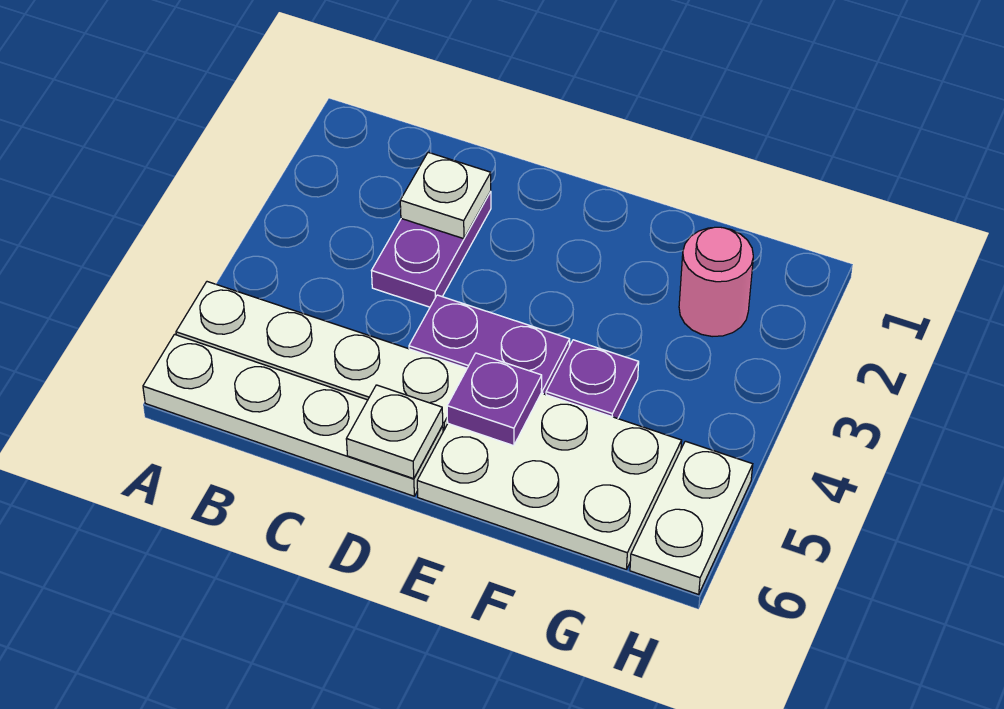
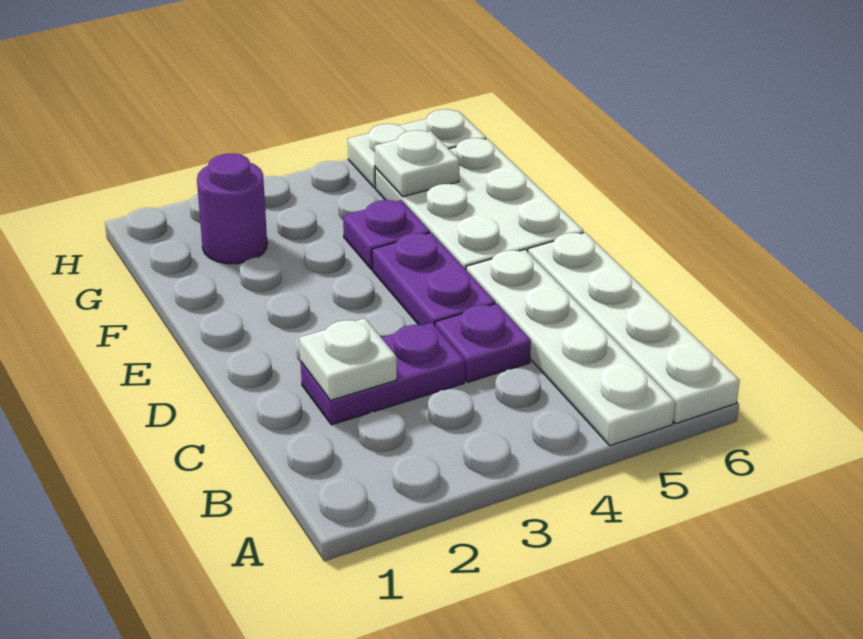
white 1x1 plate [346,385,443,479] -> white 1x1 plate moved to [375,130,459,197]
purple 1x1 plate [447,353,542,446] -> purple 1x1 plate moved to [435,304,531,382]
pink 1x1 round brick [679,227,753,337] -> purple 1x1 round brick [197,153,267,264]

